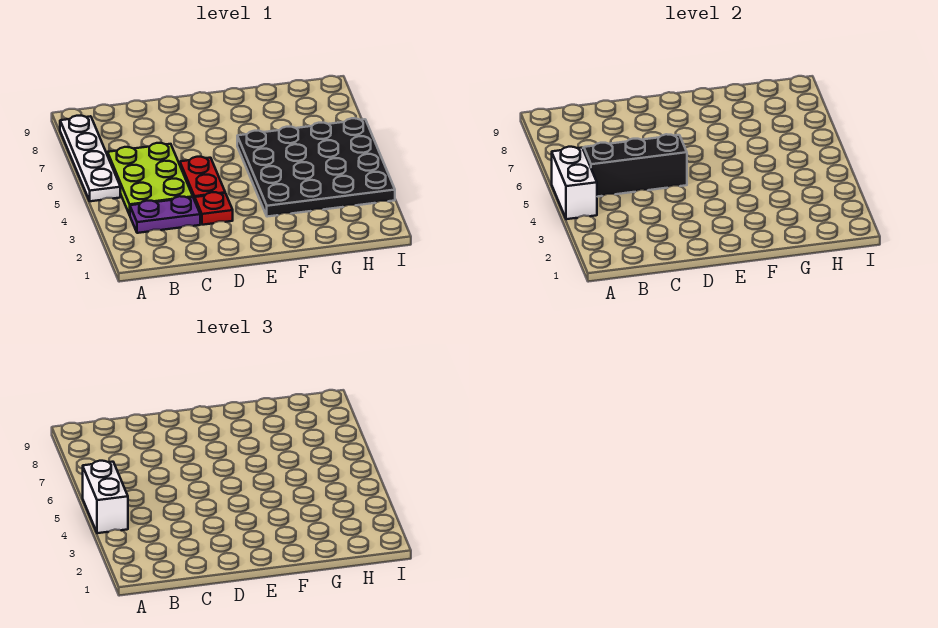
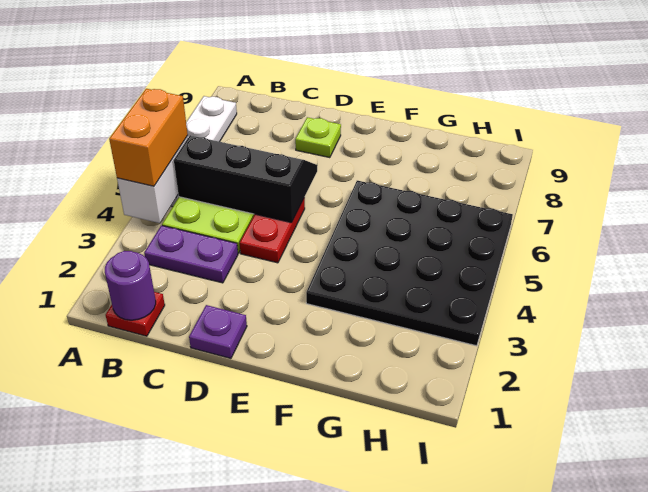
white 1x2 brick [83,461,128,533] -> orange 1x2 brick [109,89,188,186]
none -> purple 1x1 round brick [105,251,156,320]
none -> purple 1x1 plate [189,305,247,358]
red 1x1 plate [195,192,233,225] -> red 1x1 plate moved to [106,292,165,336]
none -> lime 1x1 plate [295,117,341,158]

